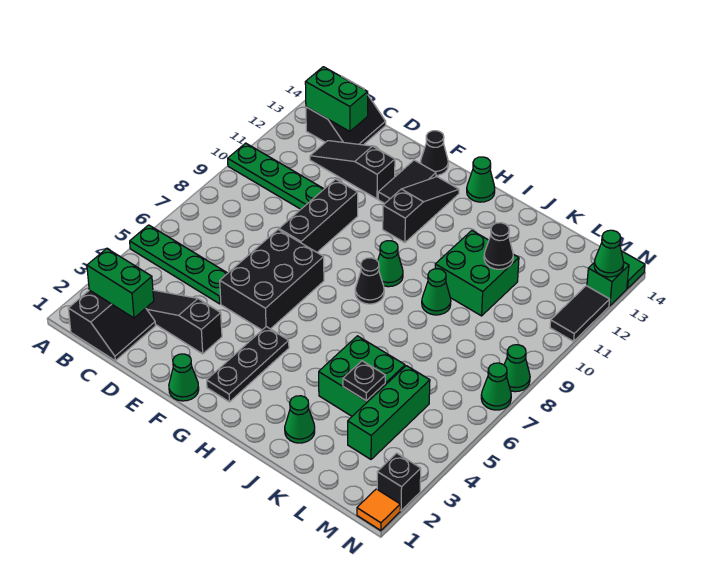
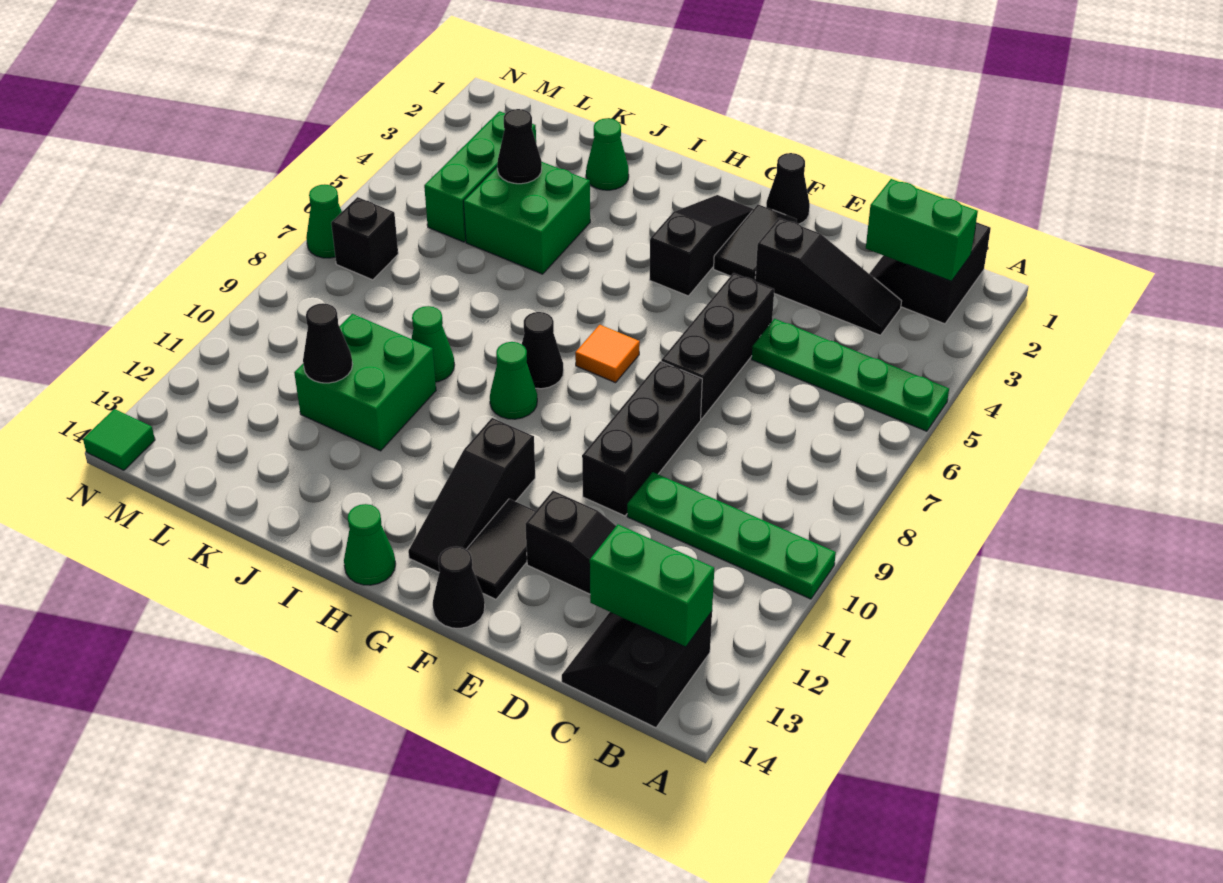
black 2x3 brick [220,230,324,330] -> black 1x3 brick [661,273,774,419]
green 1x1 cone [169,354,199,401] -> black 1x1 cone [766,153,810,224]
black 1x3 plate [207,327,289,402] -> black 1x3 slope [649,195,753,296]
black 1x1 plate [343,361,385,401] -> black 1x1 cone [497,109,542,184]
orange 1x1 tile [357,489,400,531] -> orange 1x1 tile moved to [575,325,640,383]
black 1x1 brick [377,453,421,511] -> black 1x1 brick moved to [331,197,398,280]
green 1x1 cone [504,345,530,392] -> none
black 1x2 tile [550,286,610,341] -> black 1x2 tile moved to [714,205,797,281]
green 1x1 brick [587,262,629,306] -> none
green 1x1 cone [594,230,624,277] -> none

